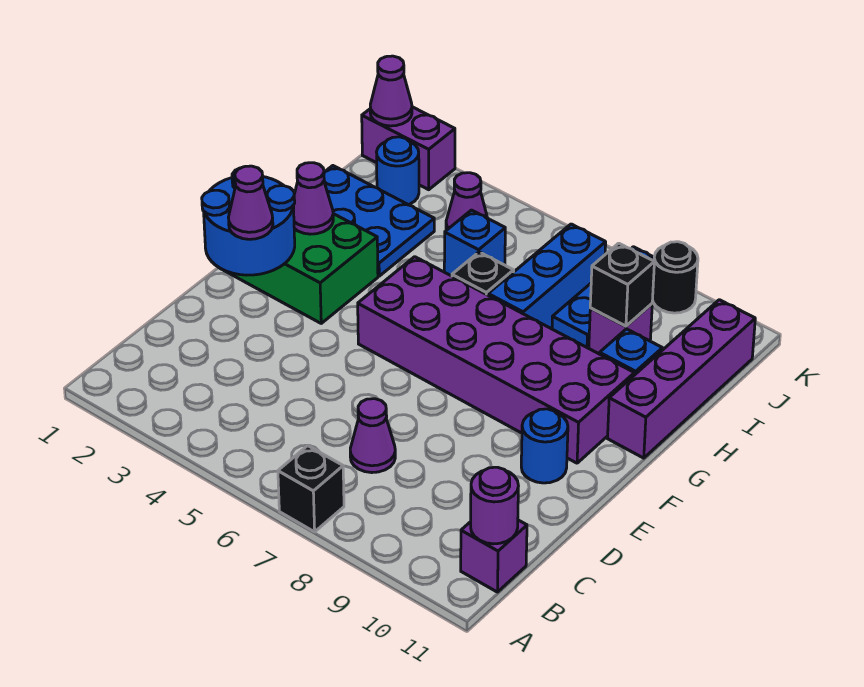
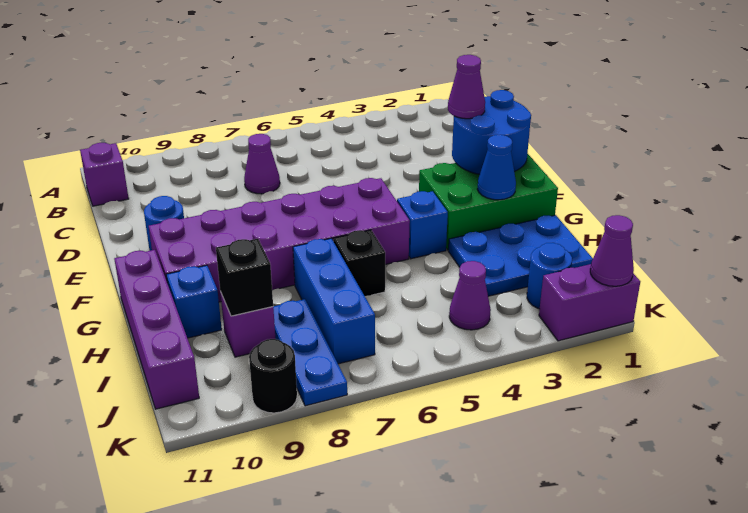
black 1x1 brick [278,446,344,532] -> none
purple 1x1 round brick [471,467,518,544] -> none
purple 1x1 cone [293,163,333,234] -> blue 1x1 cone [477,135,516,200]
blue 1x1 brick [444,210,505,276] -> blue 1x1 brick moved to [397,191,448,259]

